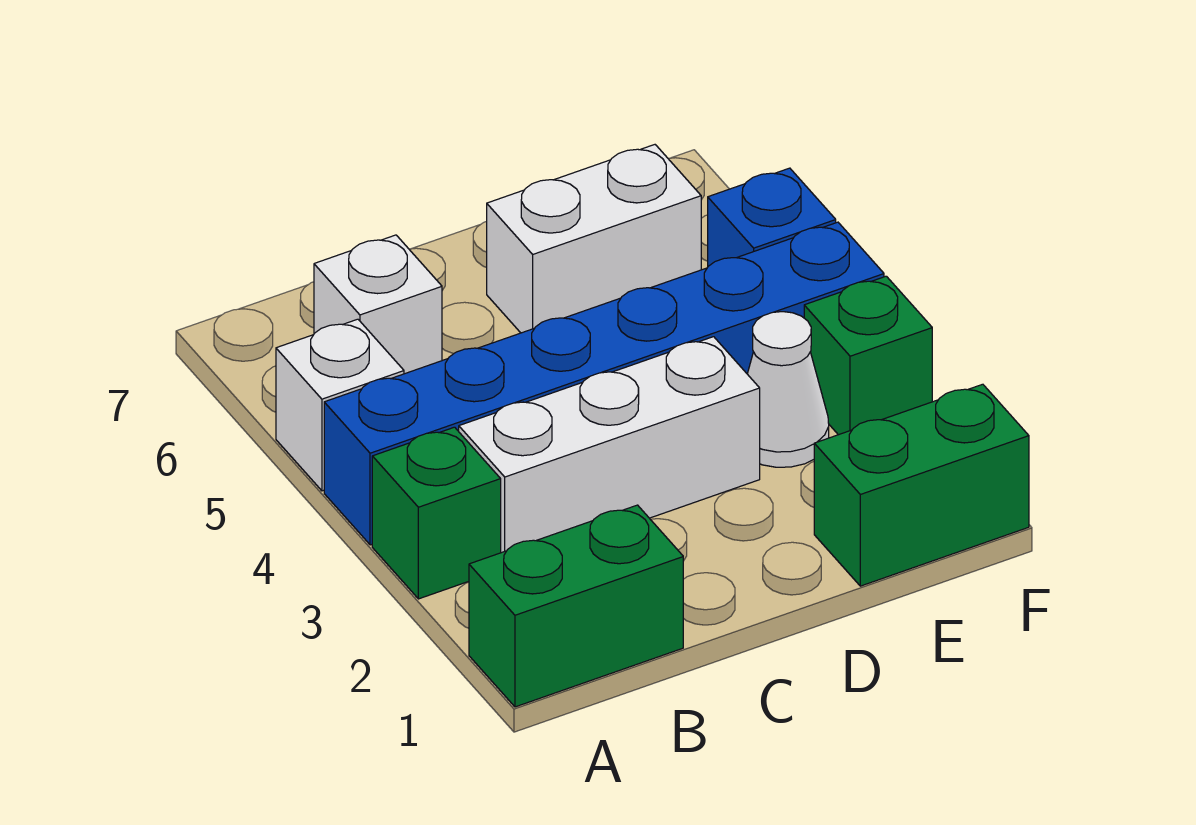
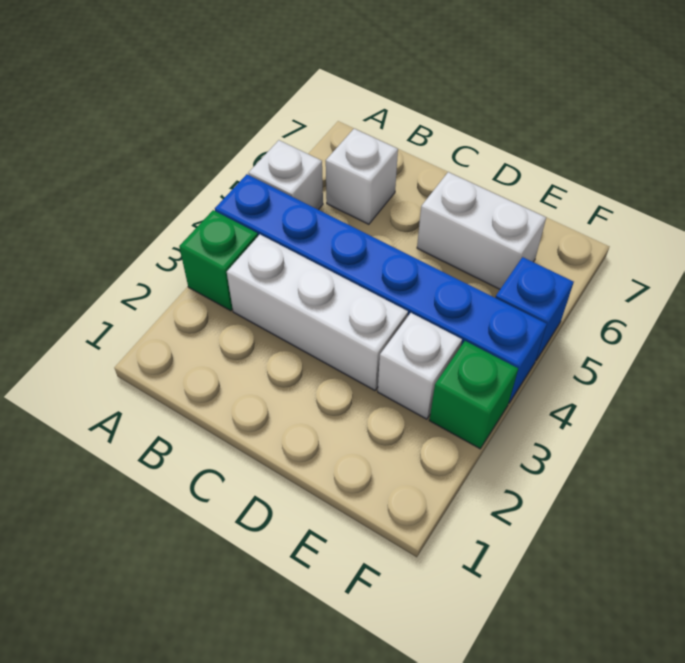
green 1x2 brick [469,505,683,707] -> none
green 1x2 brick [814,384,1029,586] -> none
white 1x1 cone [748,312,829,467] -> white 1x1 brick [378,313,462,419]

